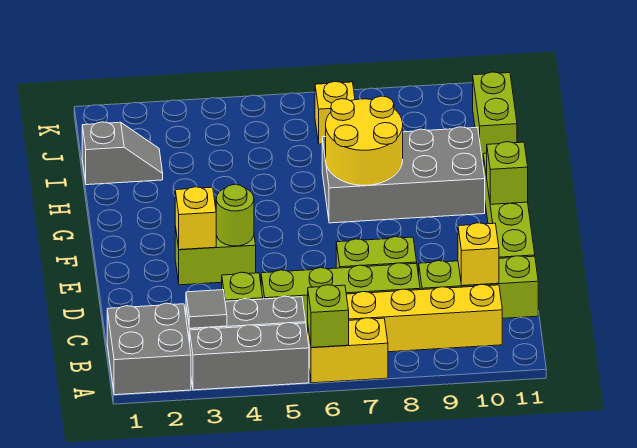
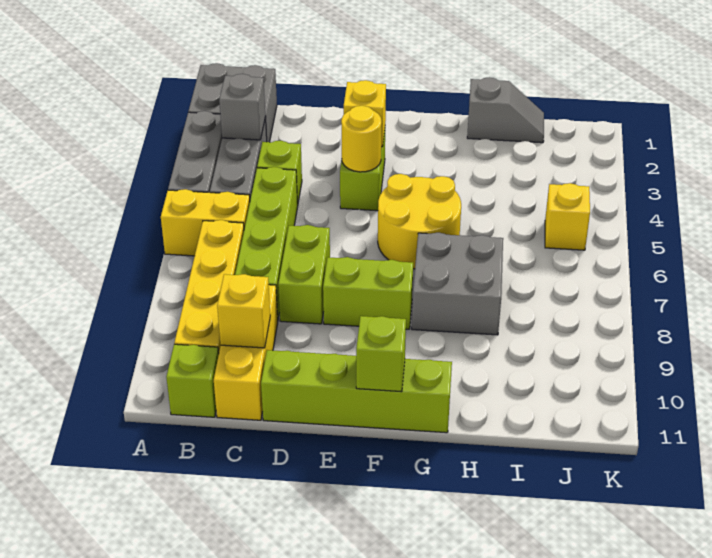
yellow 1x2 brick [308,318,388,383] -> yellow 1x2 brick turned to [161,189,250,256]
lime 1x1 brick [308,285,349,348] -> lime 1x1 brick moved to [166,344,219,417]
grey 1x1 tile [186,290,227,328] -> grey 1x1 brick [219,74,266,140]
lime 1x3 brick [419,256,538,318] -> yellow 1x3 brick [214,285,278,420]
lime 1x1 round brick [216,185,254,246] -> yellow 1x1 round brick [341,106,382,172]
grey 2x4 brick [322,127,485,223] -> grey 2x2 brick [412,233,503,335]
yellow 2x2 round brick [326,96,403,185] -> yellow 2x2 round brick moved to [378,174,461,269]
grey 1x2 slope [82,122,163,185] -> grey 1x2 slope turned to [467,77,544,143]
lime 1x2 brick [473,72,517,161] -> lime 1x2 brick moved to [323,257,413,329]
yellow 1x1 brick [315,82,355,144] -> yellow 1x1 brick moved to [545,183,590,250]

